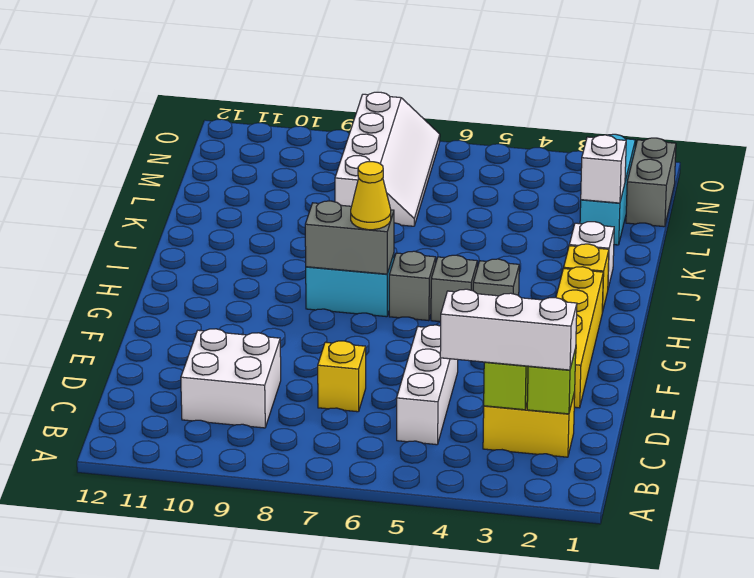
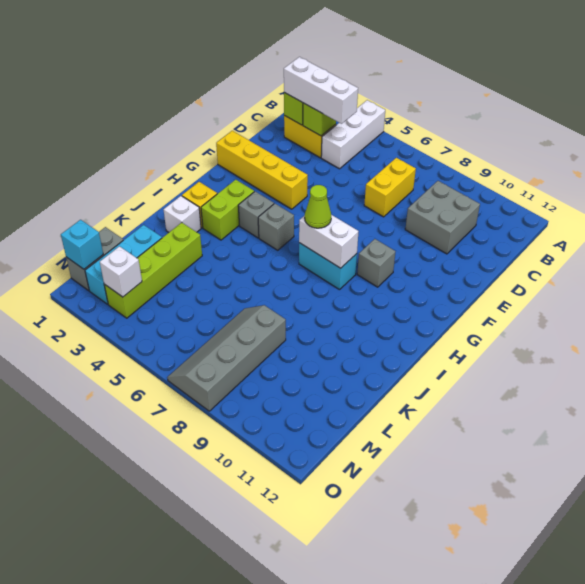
white 1x3 brick [397,325,458,445] -> white 1x3 brick moved to [321,100,385,169]
white 2x2 brick [181,329,281,428] -> grey 2x2 brick [405,181,480,254]
yellow 1x1 brick [318,341,366,412] -> yellow 1x2 brick [364,158,416,217]
yellow 1x4 brick [556,267,603,408] -> yellow 1x4 brick turned to [216,131,308,209]
none -> lime 1x2 brick [201,180,254,240]
grey 1x1 brick [389,251,436,321] -> grey 1x1 brick moved to [357,239,396,287]
grey 1x2 brick [305,201,394,274] -> white 1x2 brick [299,215,359,268]
yellow 1x1 cone [351,162,391,230] -> lime 1x1 cone [305,185,331,228]
none -> lime 1x4 brick [104,223,202,318]
white 1x1 brick [581,135,626,203] -> white 1x1 brick moved to [100,246,142,297]
white 2x4 slope [335,92,440,226] -> grey 2x4 slope [167,305,286,411]
none -> cyan 1x1 brick [61,220,103,269]

